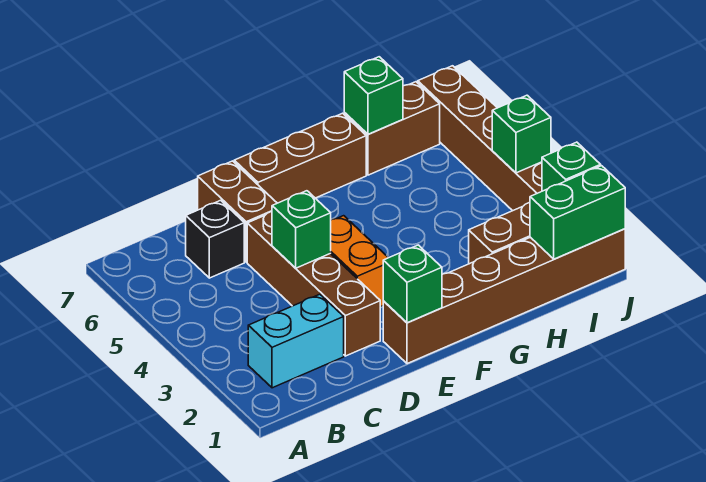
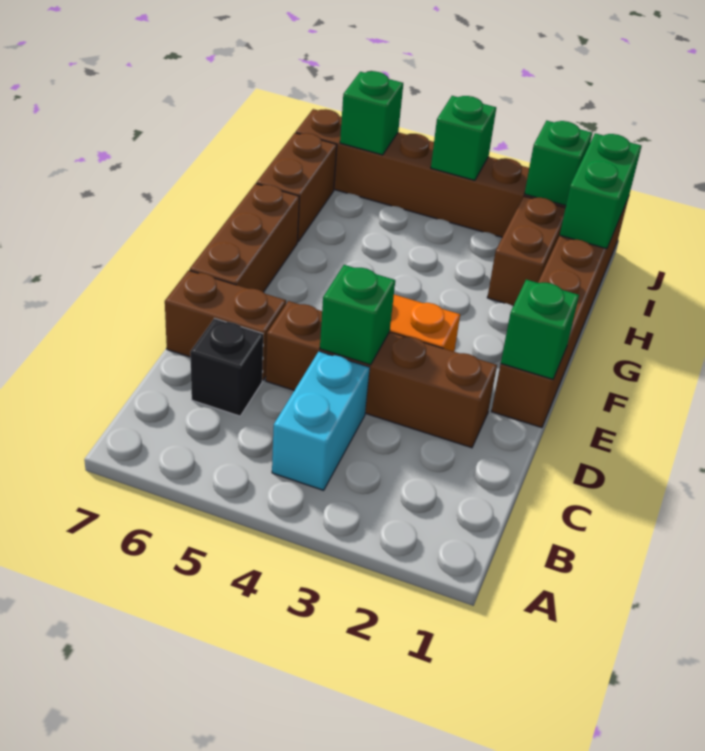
cyan 1x2 brick [248,294,344,388] -> cyan 1x2 brick moved to [272,351,370,490]
green 1x1 brick [344,57,403,134] -> green 1x1 brick moved to [340,71,403,155]

